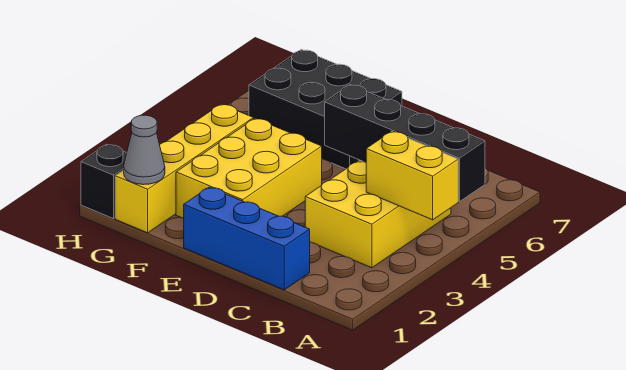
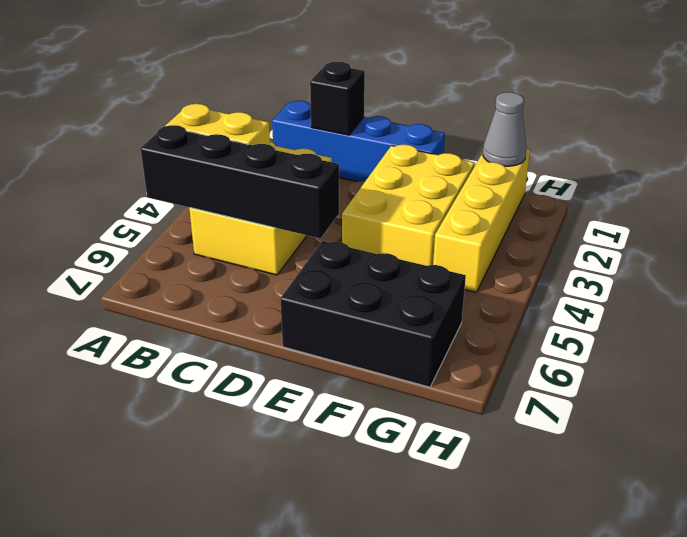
blue 1x3 brick [184,187,310,290] -> blue 1x4 brick [272,101,445,182]
black 1x1 brick [81,144,127,219] -> black 1x1 brick moved to [310,61,365,135]

